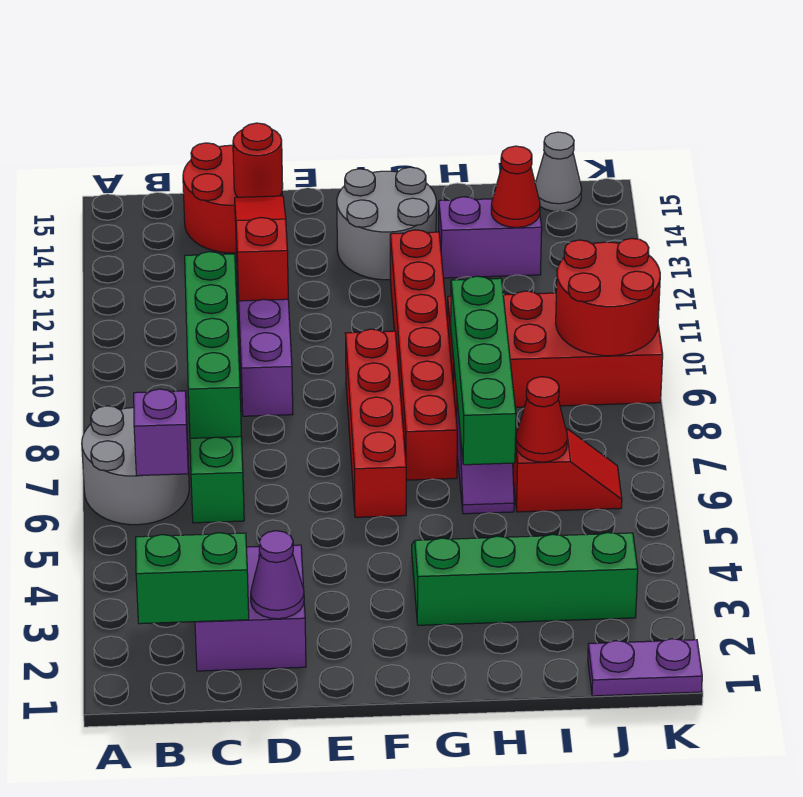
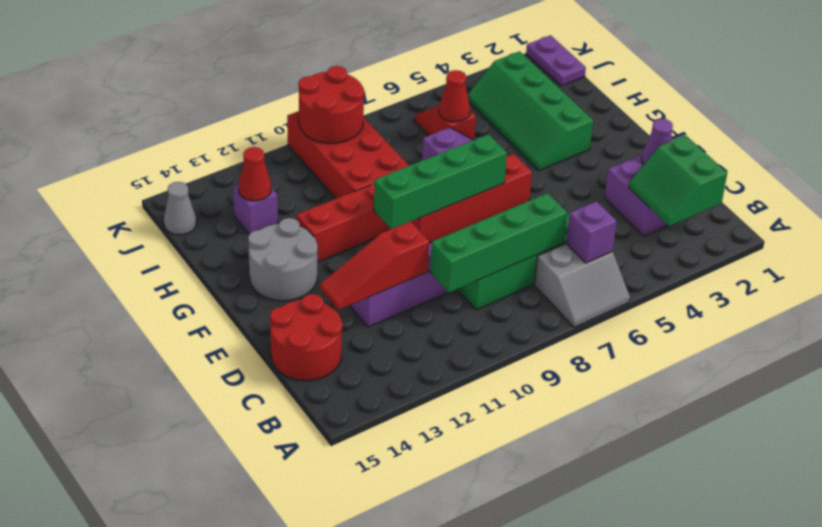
grey 2x2 round brick [82,406,189,525] -> grey 2x2 slope [535,244,630,327]
red 1x1 round brick [233,123,283,197] -> none
green 1x4 brick [451,276,516,465] -> green 1x4 brick moved to [374,134,507,229]
purple 1x2 brick [439,197,542,278] -> purple 1x1 brick [233,184,278,234]

